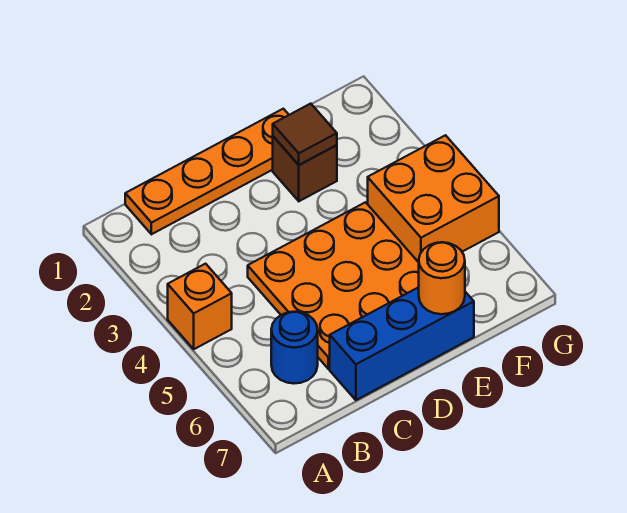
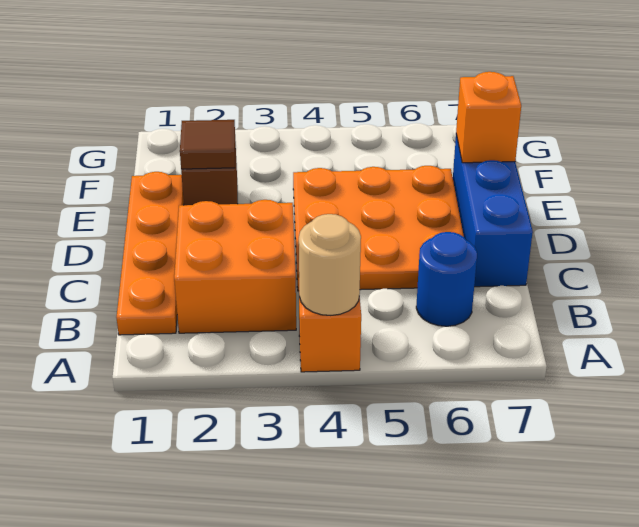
none -> tan 1x1 round brick [299,214,361,315]
orange 1x1 round brick [419,242,465,314] -> orange 1x1 brick [456,72,521,163]
orange 2x2 brick [368,135,499,262] -> orange 2x2 brick moved to [174,200,296,333]

